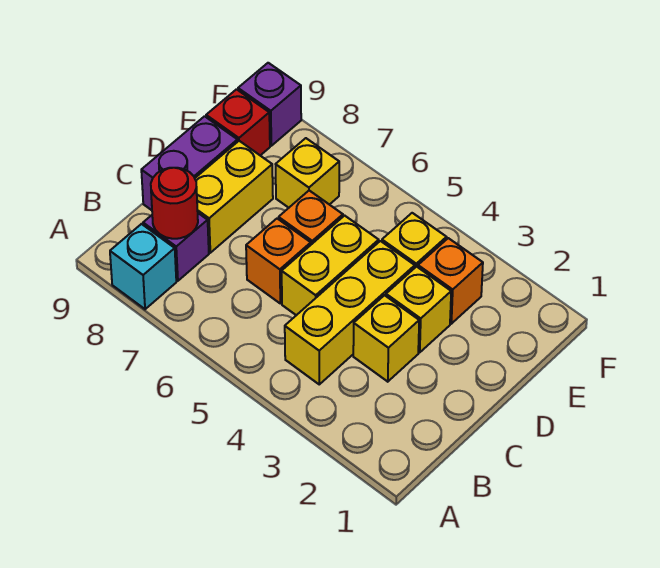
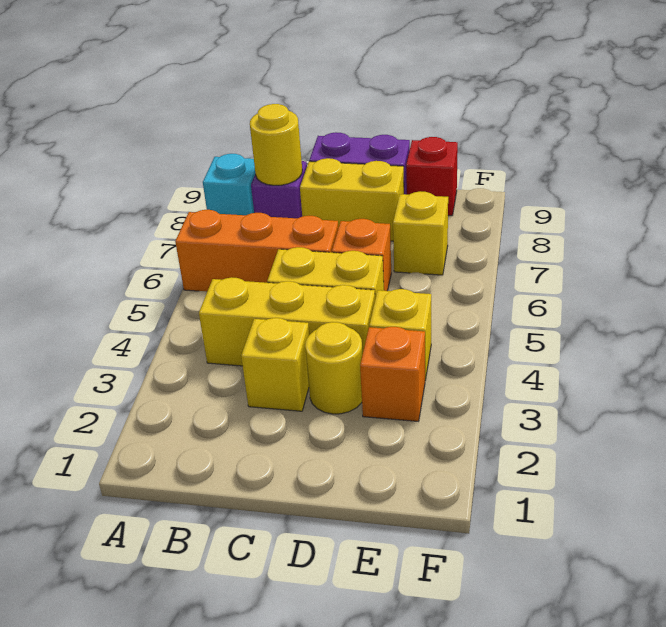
red 1x1 round brick [151,168,198,239] -> yellow 1x1 round brick [250,104,302,185]
orange 1x1 brick [246,219,311,303] -> orange 1x3 brick [175,210,338,292]
yellow 1x1 brick [386,266,451,352] -> yellow 1x1 round brick [305,322,362,414]
purple 1x1 brick [238,63,301,146] -> none

